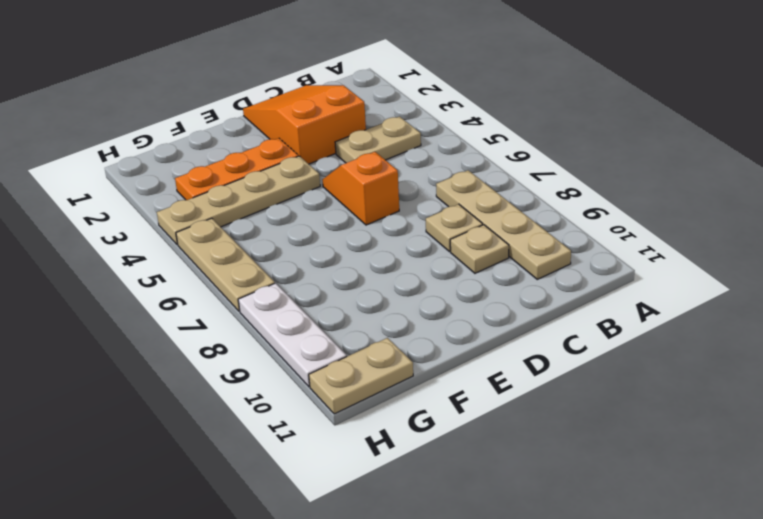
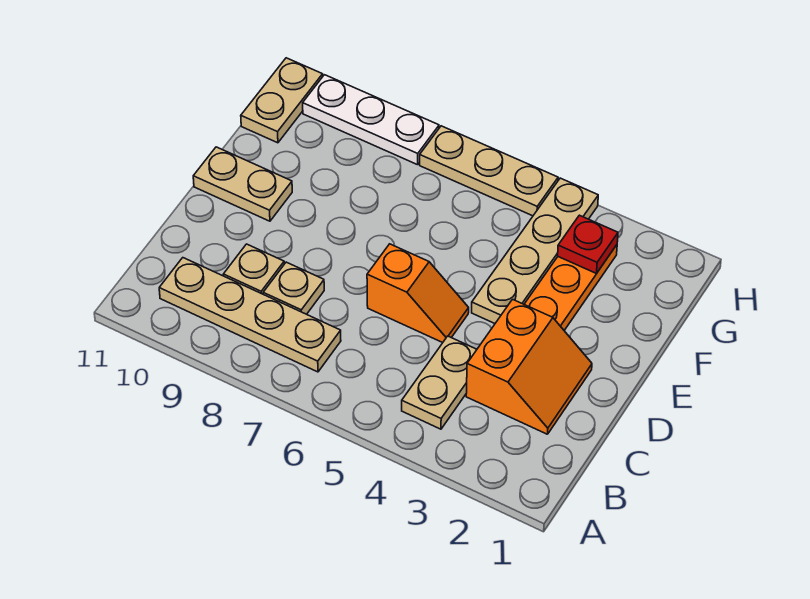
orange 2x3 slope [243,85,366,164] -> orange 2x2 slope [466,299,592,434]
none -> tan 1x2 plate [193,147,292,221]
none -> red 1x1 plate [558,215,618,273]

